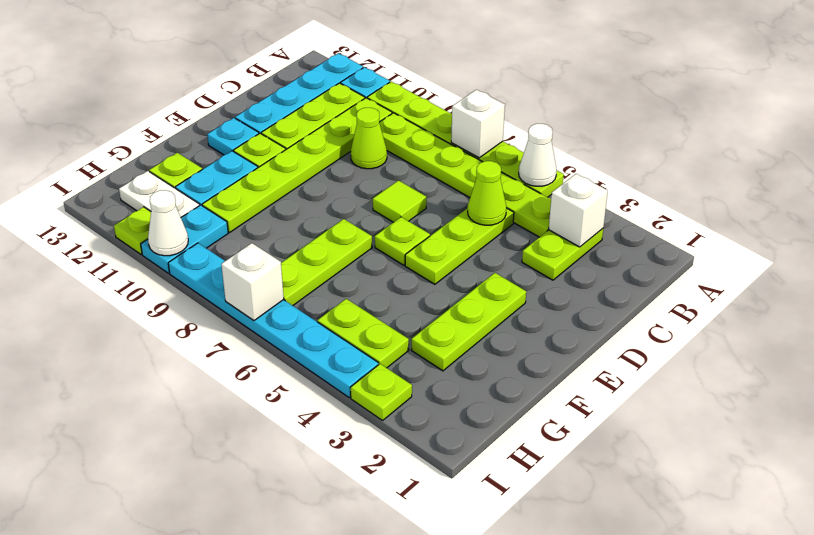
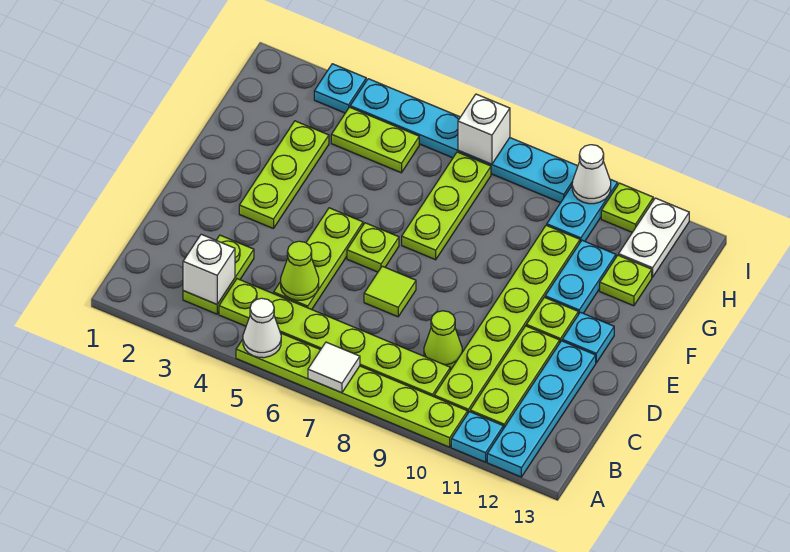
white 1x1 brick [451,90,505,158] -> white 1x1 tile [308,342,360,393]
white 1x2 plate [119,171,200,217] -> white 1x2 plate turned to [619,198,689,277]
lime 1x1 plate [350,364,412,420] -> cyan 1x1 plate [314,64,366,113]

